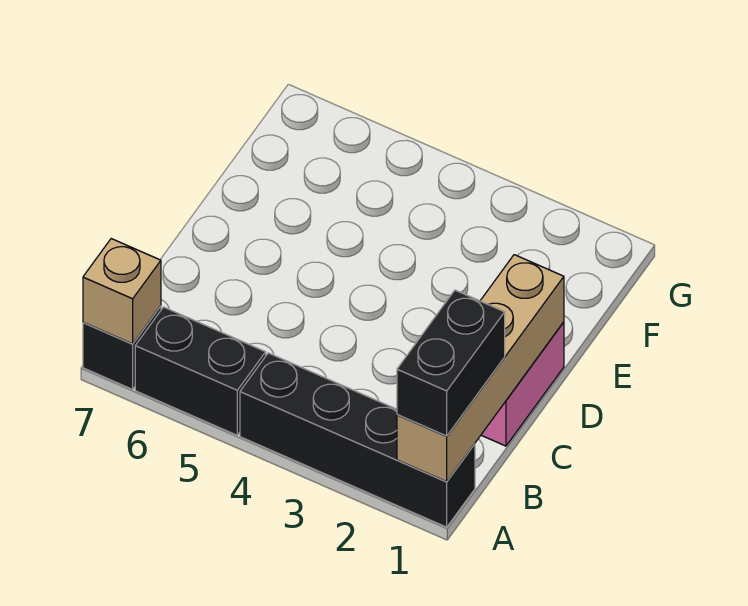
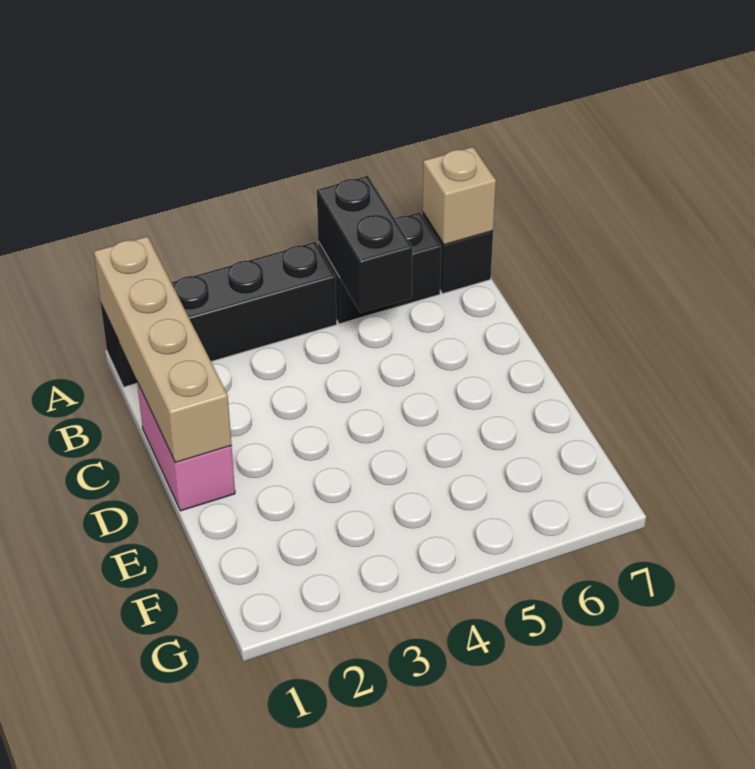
black 1x2 brick [397,290,505,436] -> black 1x2 brick moved to [317,176,412,313]

